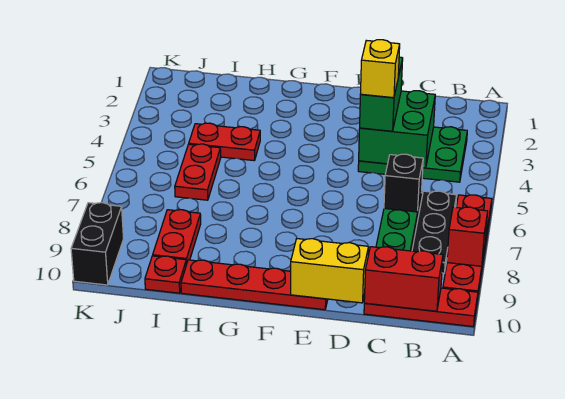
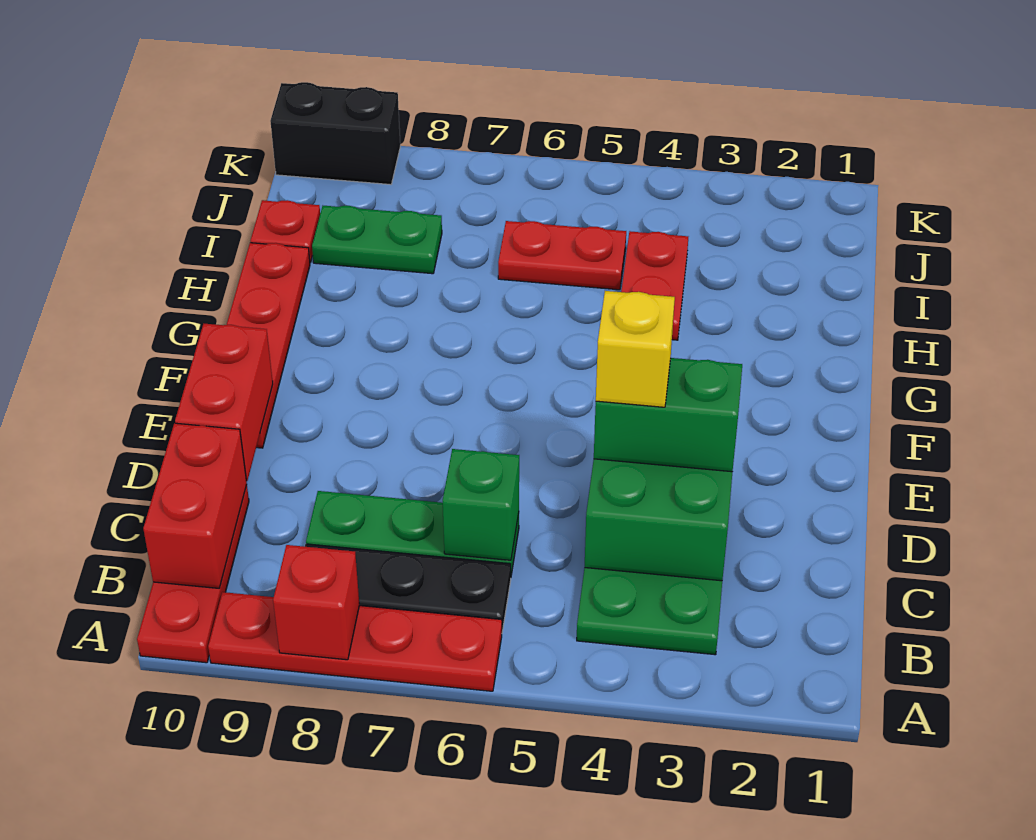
black 1x1 brick [384,154,423,212] -> green 1x1 brick [443,449,519,560]
yellow 1x2 brick [291,239,368,303] -> red 1x2 brick [175,324,273,481]
red 1x2 plate [153,210,201,265] -> green 1x2 plate [312,206,442,274]

